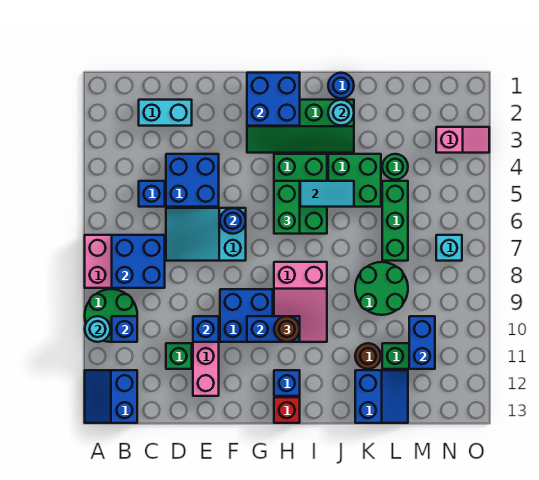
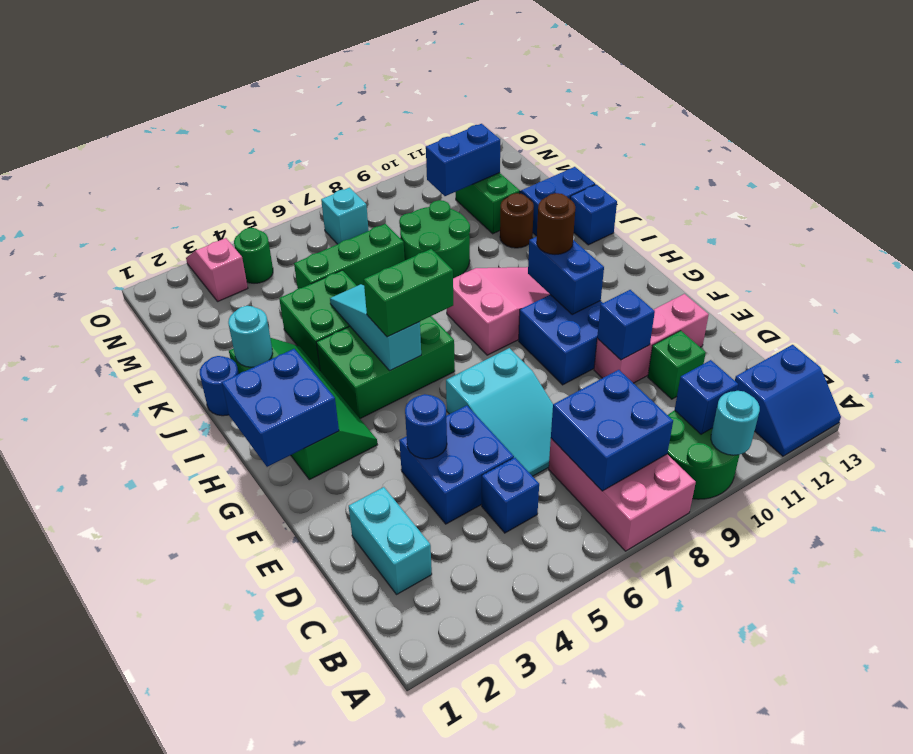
blue 1x1 round brick [220,208,246,234] -> blue 1x1 round brick moved to [405,394,447,459]
blue 1x1 brick [274,370,300,396] -> blue 1x1 brick moved to [570,184,617,245]
red 1x1 brick [274,397,300,423] -> none
green 1x1 round brick [382,154,408,180] -> green 1x1 round brick moved to [234,228,273,283]

